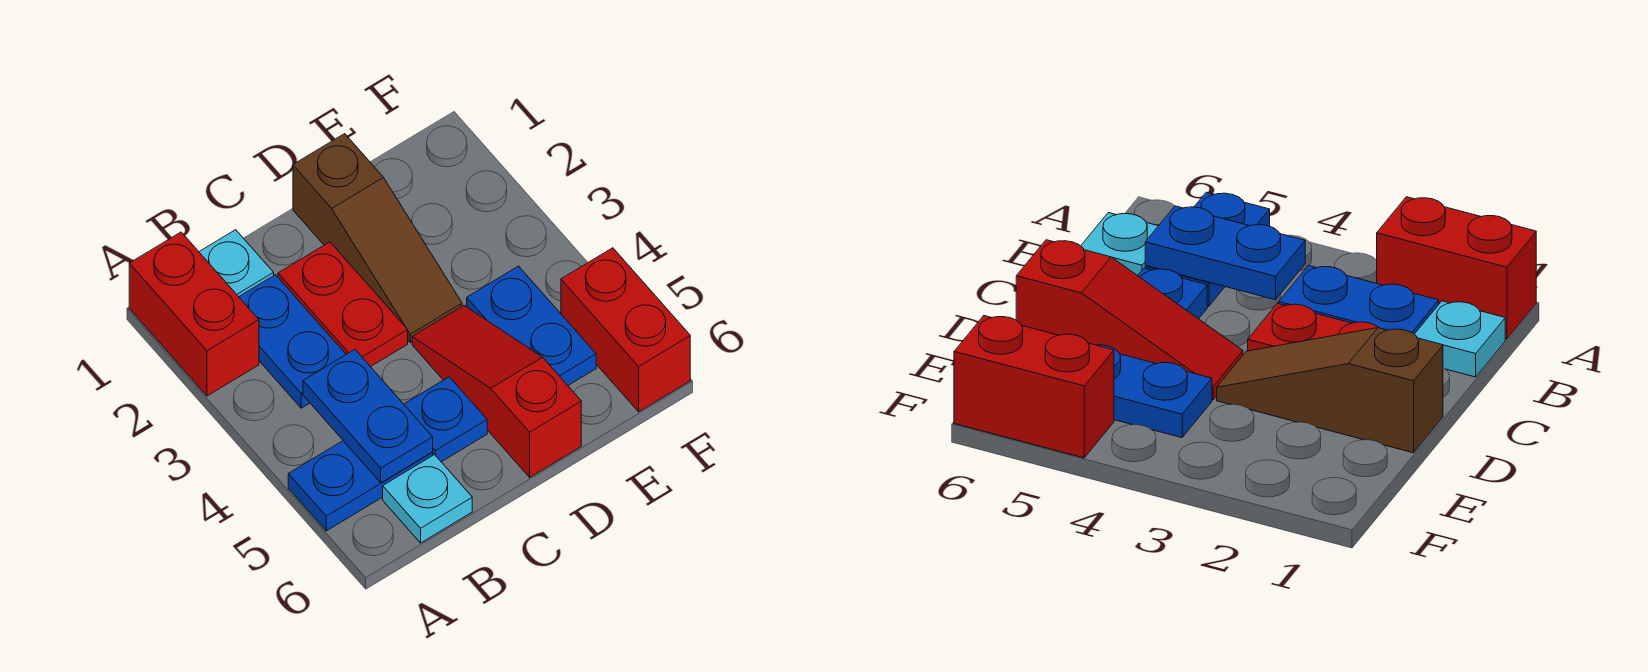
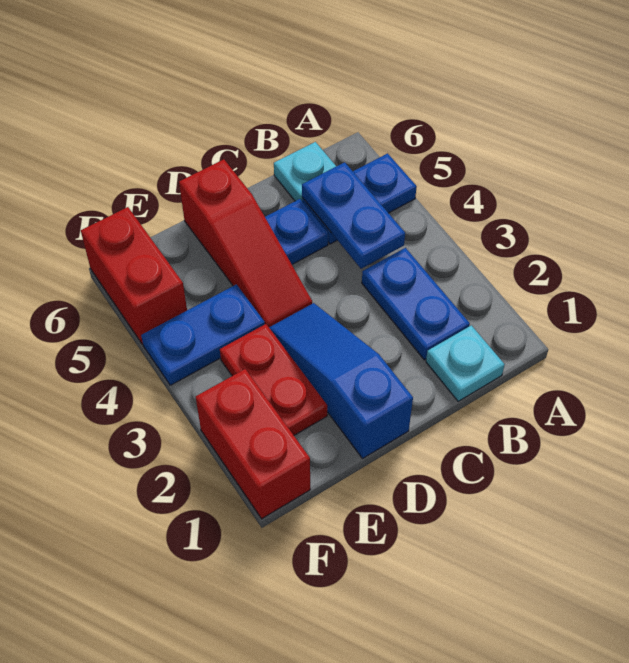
red 1x2 brick [129,232,259,396] -> red 1x2 brick moved to [196,369,310,519]
red 1x2 plate [278,242,408,367] -> red 1x2 plate moved to [220,324,327,435]
brown 1x3 slope [293,134,462,342] -> blue 1x3 slope [269,303,413,458]
blue 1x2 plate [467,266,596,385] -> blue 1x2 plate turned to [141,284,265,385]

